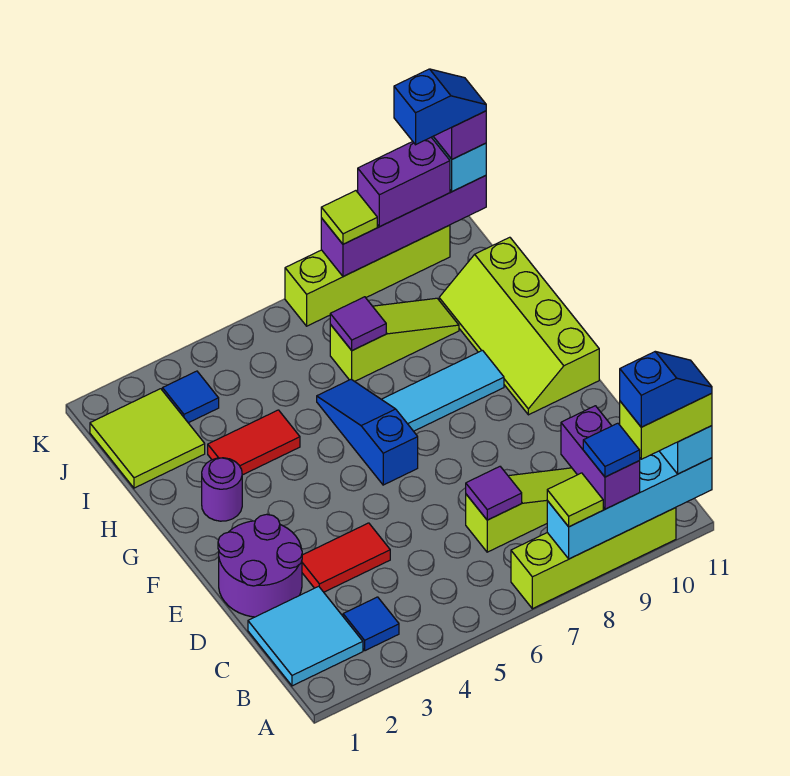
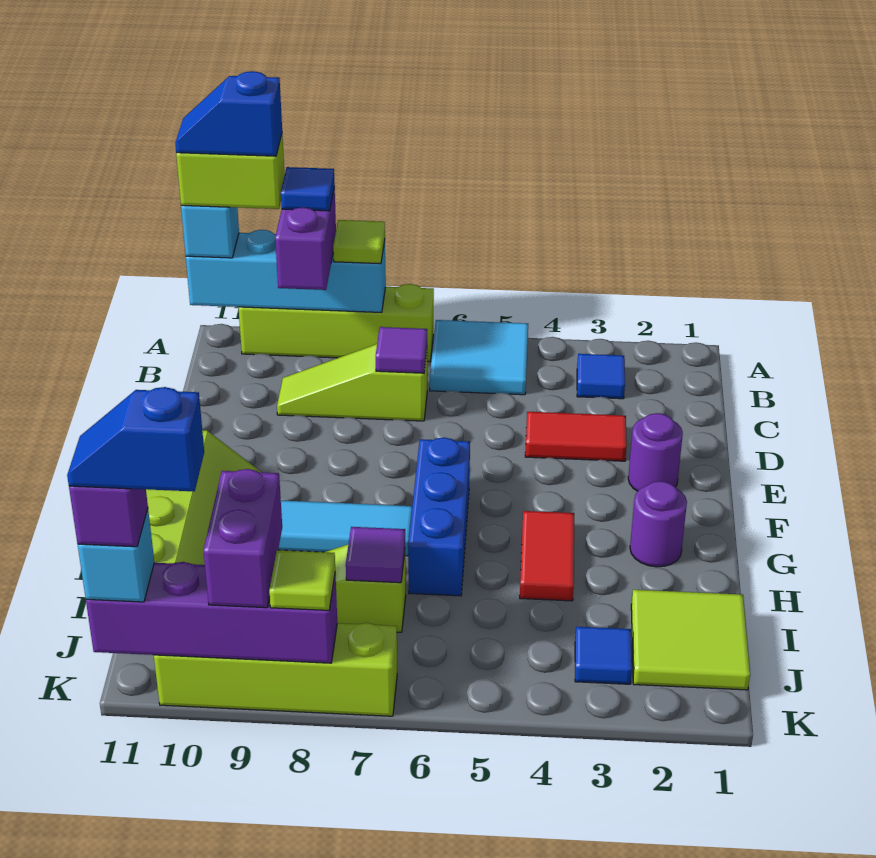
cyan 2x2 tile [248,586,363,686] -> cyan 2x2 tile moved to [430,320,528,395]
purple 2x2 round brick [218,514,302,617] -> purple 1x1 round brick [628,413,683,491]
blue 1x3 slope [317,379,418,485] -> blue 1x3 brick [408,437,470,596]
red 1x2 tile [208,410,300,475] -> red 1x2 tile turned to [520,511,574,601]
purple 1x2 brick [358,137,450,227] -> purple 1x2 brick turned to [204,469,282,608]

